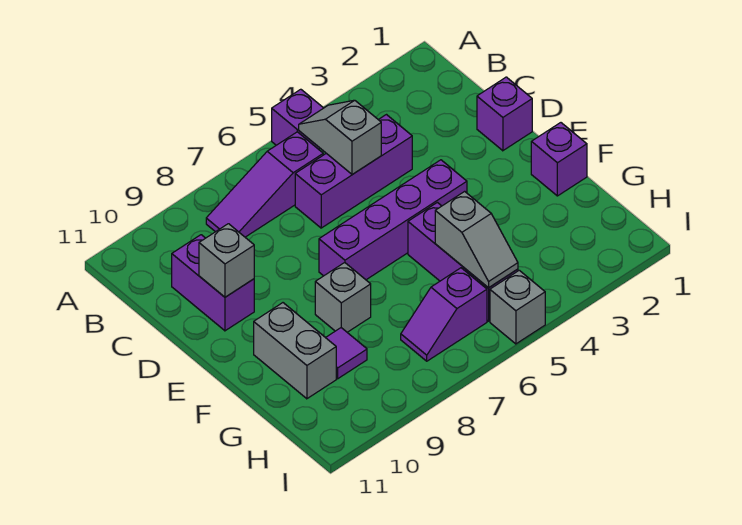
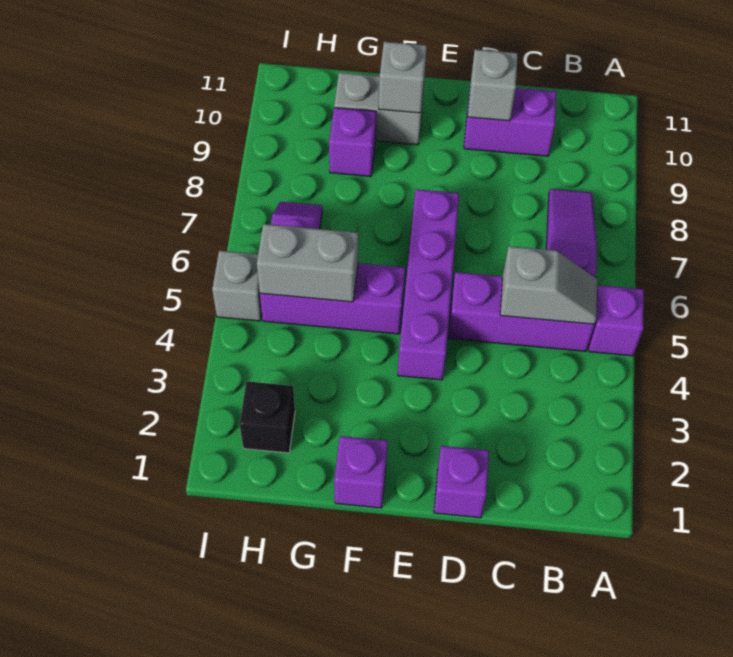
purple 1x3 brick [295,115,412,228] -> purple 1x3 brick turned to [448,272,594,351]
grey 1x1 brick [315,263,371,332] -> grey 1x1 brick moved to [379,42,427,113]
grey 1x2 slope [435,191,518,288] -> grey 1x2 brick [257,224,358,302]
purple 1x1 tile [326,328,367,379] -> purple 1x1 brick [329,108,376,176]
none -> black 1x1 brick [240,381,295,453]

